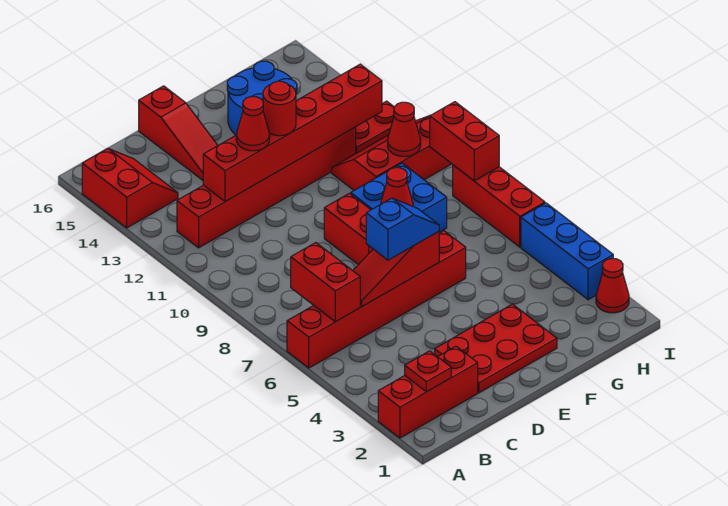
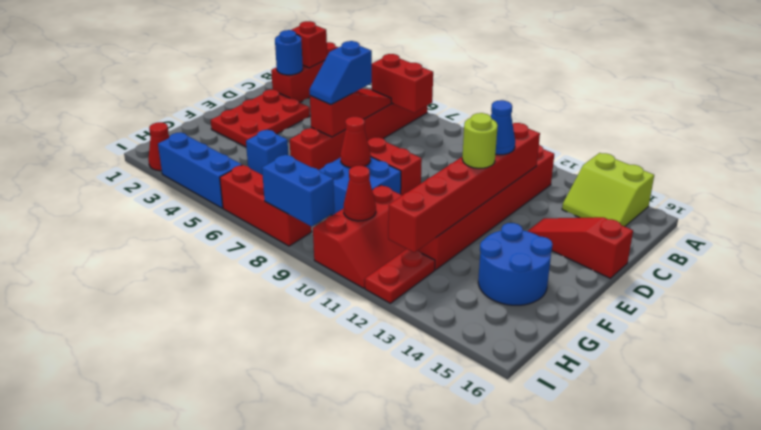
red 2x2 slope [82,148,178,228] -> lime 2x2 slope [562,153,654,227]
red 1x1 plate [405,351,451,392] -> red 1x1 brick [292,21,327,68]
none -> blue 1x1 round brick [275,30,303,75]
red 1x1 cone [236,97,270,151] -> blue 1x1 cone [491,100,515,155]
red 1x1 round brick [263,81,296,136] -> lime 1x1 round brick [462,113,498,168]
none -> blue 1x1 brick [246,130,288,175]
red 1x2 brick [430,102,499,181] -> blue 1x2 brick [262,155,334,227]

